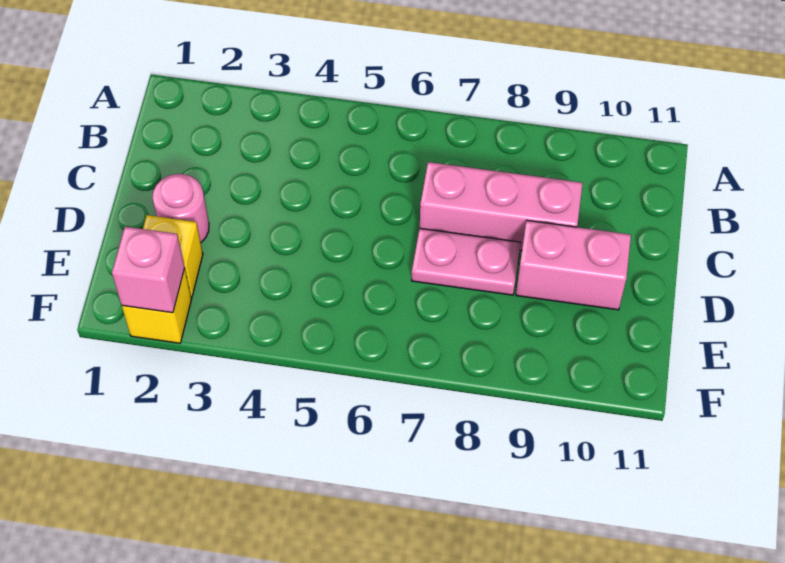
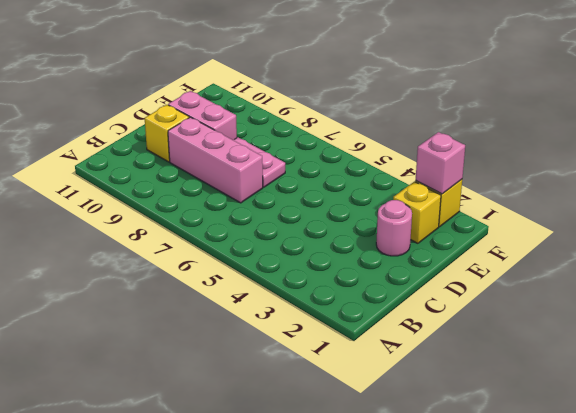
none -> yellow 1x1 brick [145,105,189,162]

